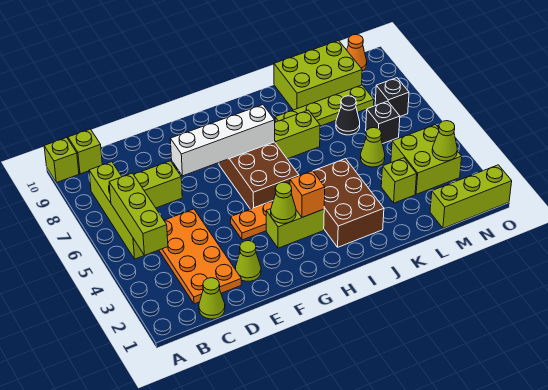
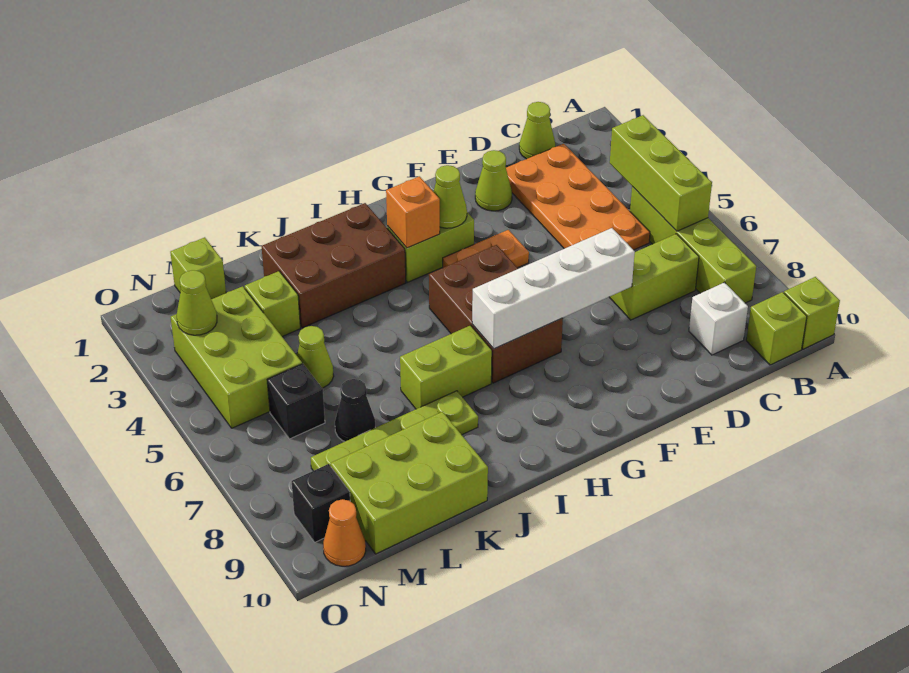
none -> white 1x1 brick [689,282,748,355]
brown 2x3 brick [313,159,384,247] -> brown 2x3 brick turned to [262,203,406,328]
lime 1x3 brick [430,165,512,228] -> lime 1x1 brick [170,237,226,299]
lime 2x2 brick [391,125,462,194] -> lime 2x3 brick [171,286,302,428]
black 1x1 brick [375,78,409,116] -> black 1x1 brick moved to [292,464,350,542]

